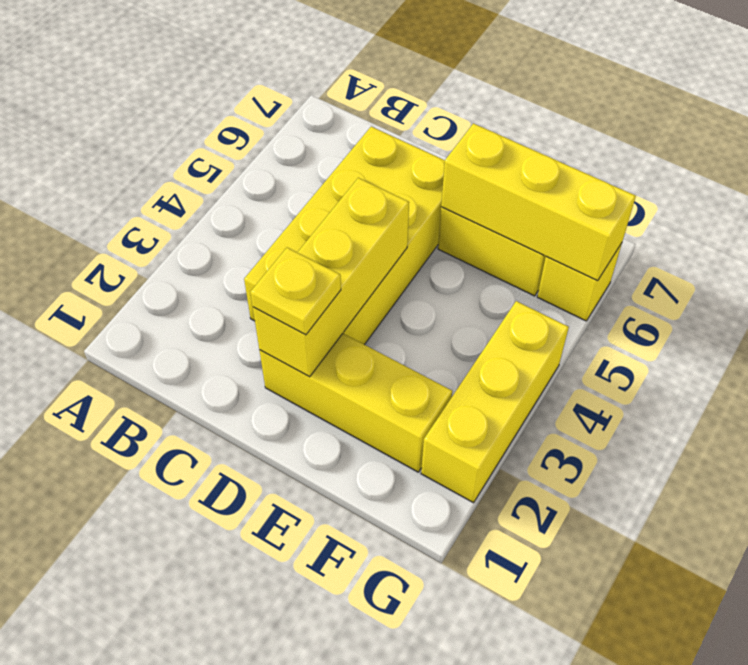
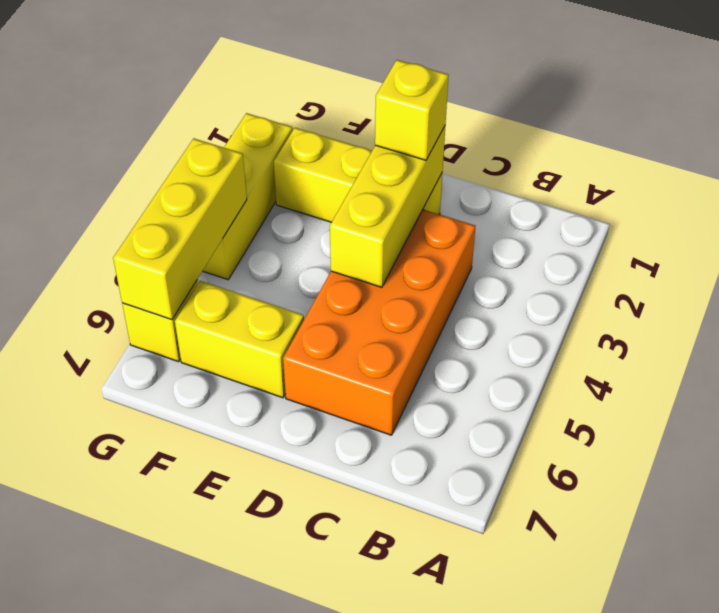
yellow 2x4 brick [244,127,445,345] -> orange 2x4 brick [283,210,476,435]
yellow 1x1 plate [250,248,341,335] -> yellow 1x1 brick [375,60,449,160]
yellow 1x3 brick [441,123,636,281] -> yellow 1x3 brick turned to [113,138,247,320]

